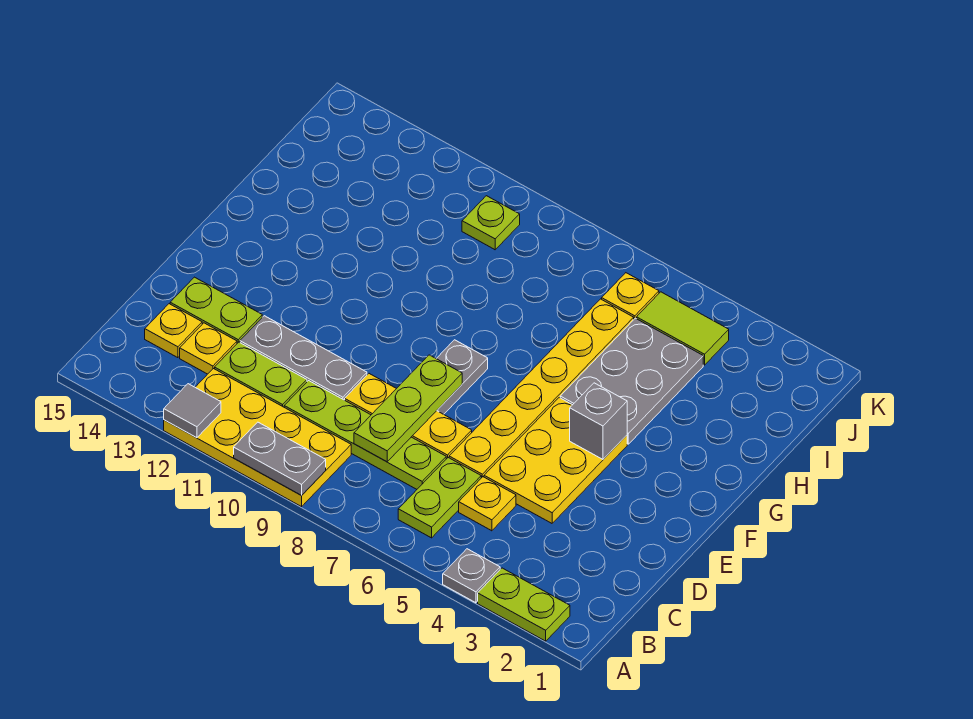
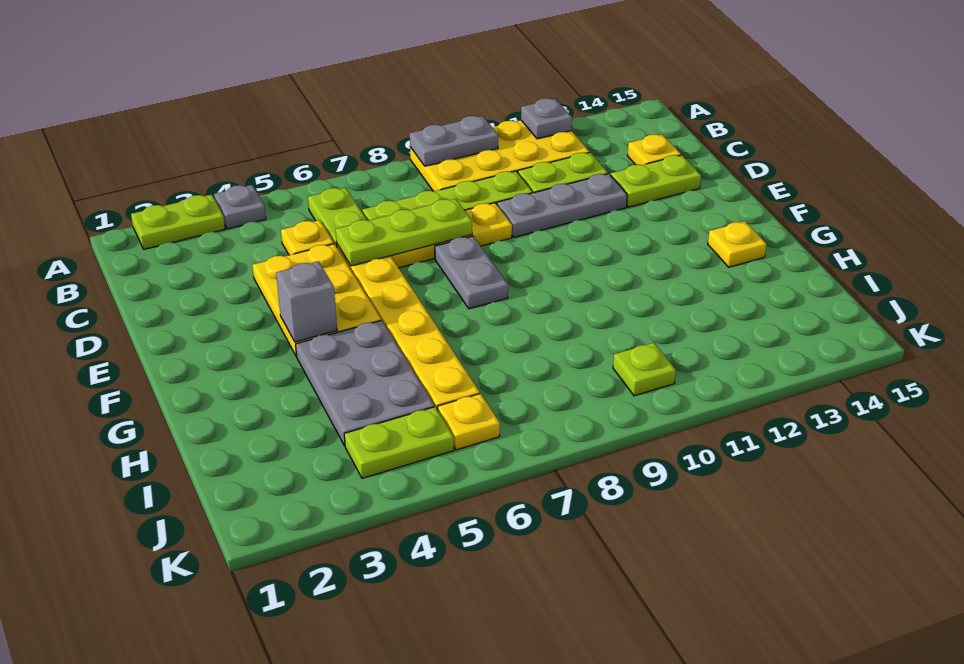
grey 1x1 tile [164,384,221,438] -> grey 1x1 plate [521,98,572,139]
lime 1x3 plate [354,355,462,462] -> lime 1x3 plate turned to [336,199,472,266]
yellow 1x1 plate [180,323,237,374] -> yellow 1x1 plate moved to [708,221,766,267]
lime 1x2 tile [637,292,729,365] -> lime 1x2 plate [344,407,454,478]

